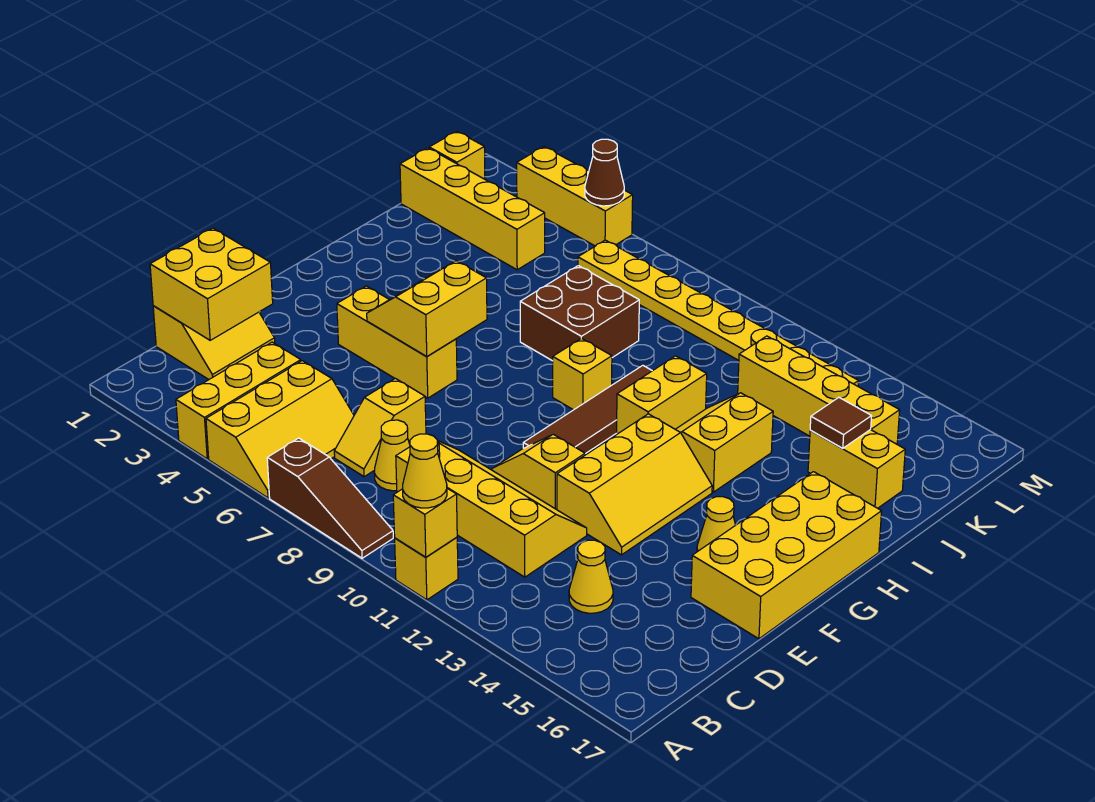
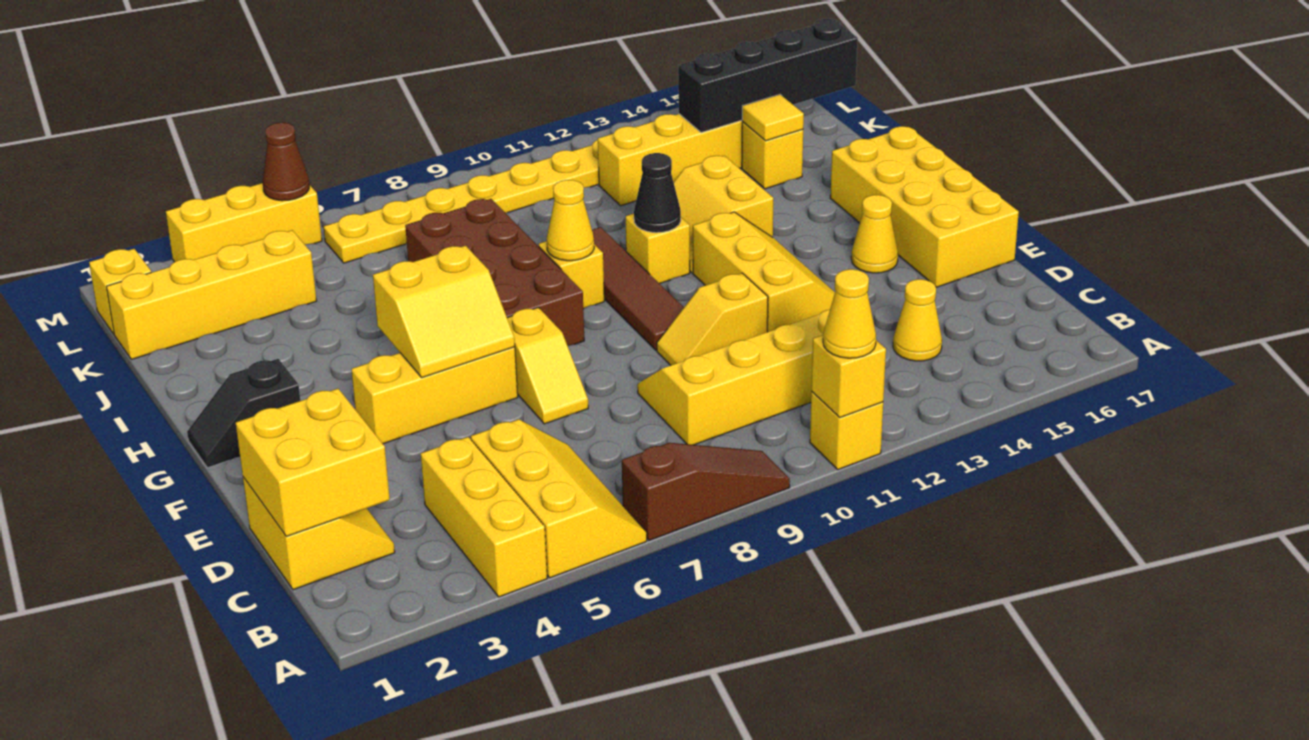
yellow 1x2 slope [334,378,426,477] -> yellow 1x2 slope moved to [507,307,588,424]
yellow 1x1 cone [374,420,410,491] -> yellow 1x1 cone moved to [547,180,594,261]
yellow 2x2 slope [367,261,487,357] -> yellow 2x2 slope turned to [373,246,515,378]
none -> black 1x2 slope [187,359,300,468]
yellow 1x2 brick [616,356,707,435] -> yellow 1x1 brick [626,214,690,284]
none -> black 1x1 cone [634,153,681,233]
brown 2x2 brick [520,266,639,361] -> brown 2x4 brick [405,199,584,346]
yellow 1x2 brick [808,430,905,508] -> yellow 1x1 brick [742,122,803,189]
brown 1x1 tile [810,397,872,448] -> yellow 1x1 tile [742,94,804,141]
none -> black 1x4 brick [678,19,858,133]

